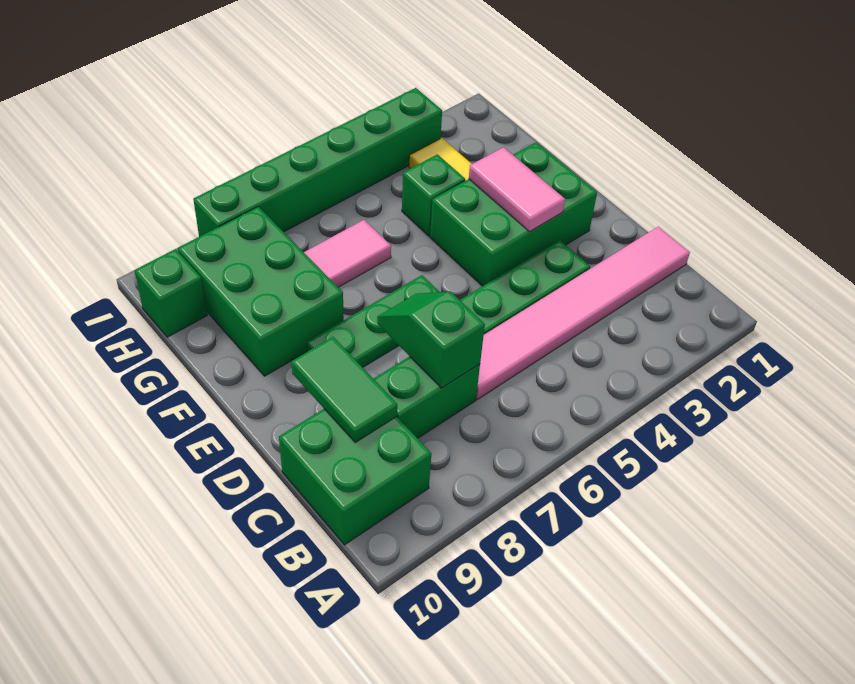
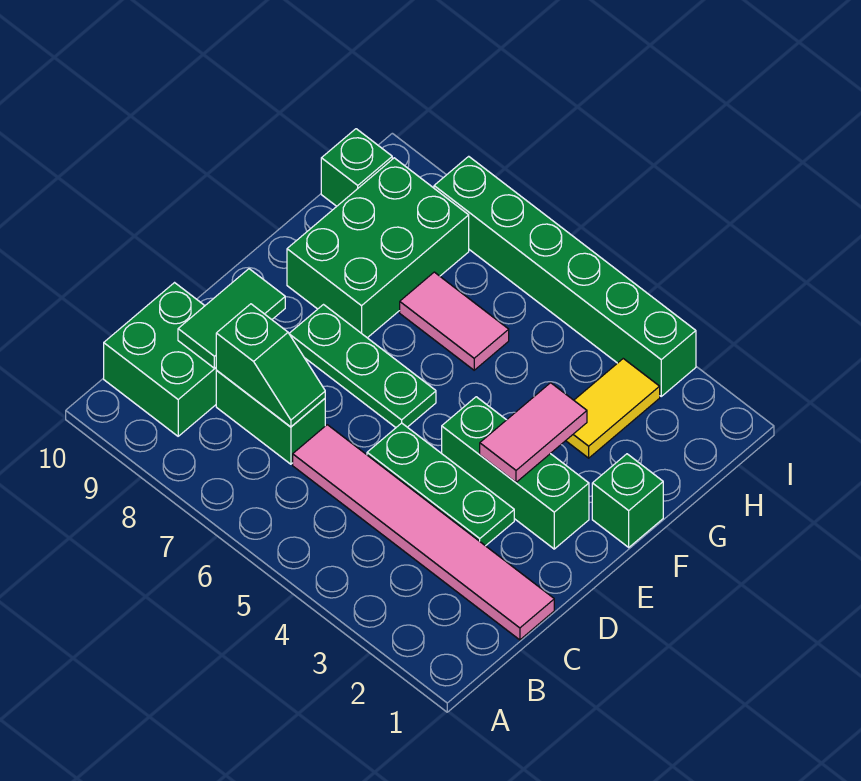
green 1x2 slope [377,292,485,388] -> green 1x2 slope turned to [216,304,325,427]
green 2x3 brick [430,142,597,286] -> green 1x3 brick [442,397,589,549]
green 1x1 brick [402,154,465,236] -> green 1x1 brick moved to [592,454,663,547]

